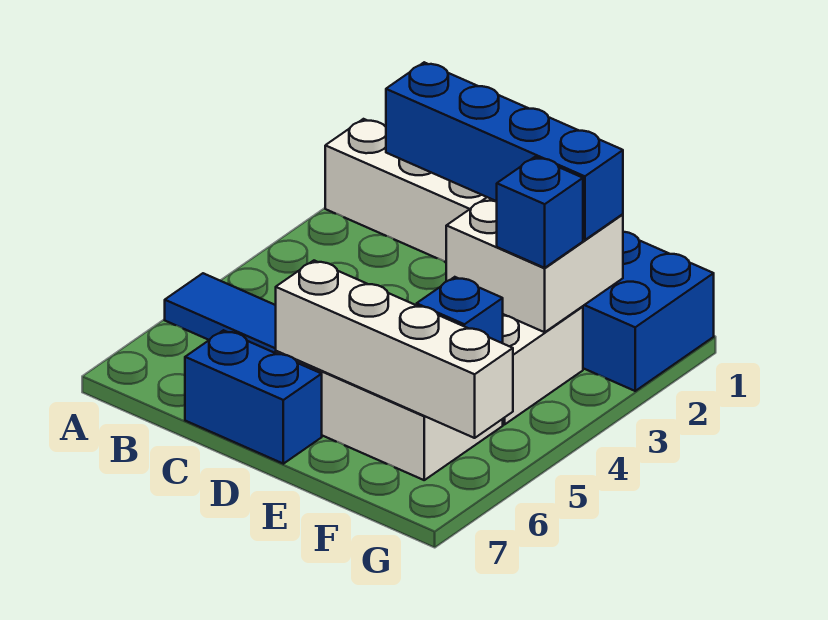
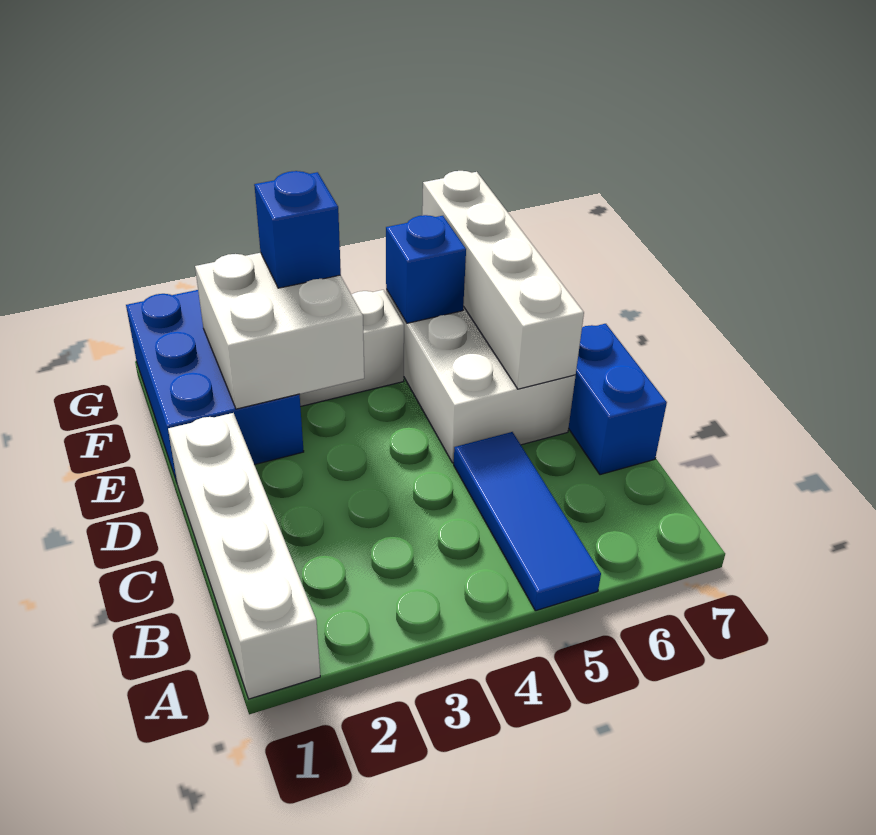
blue 1x4 brick [386,62,623,240] -> none

